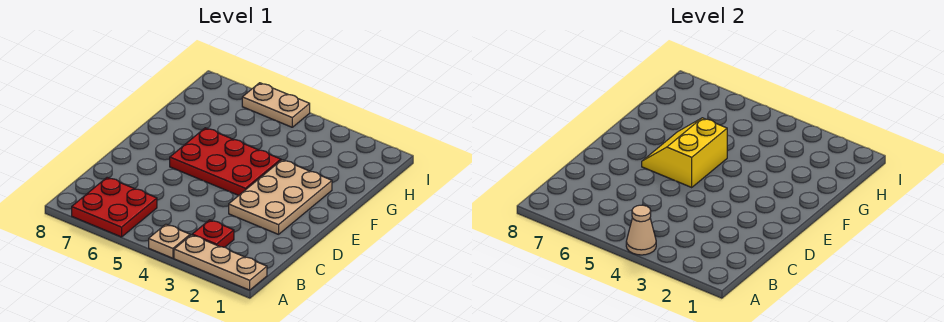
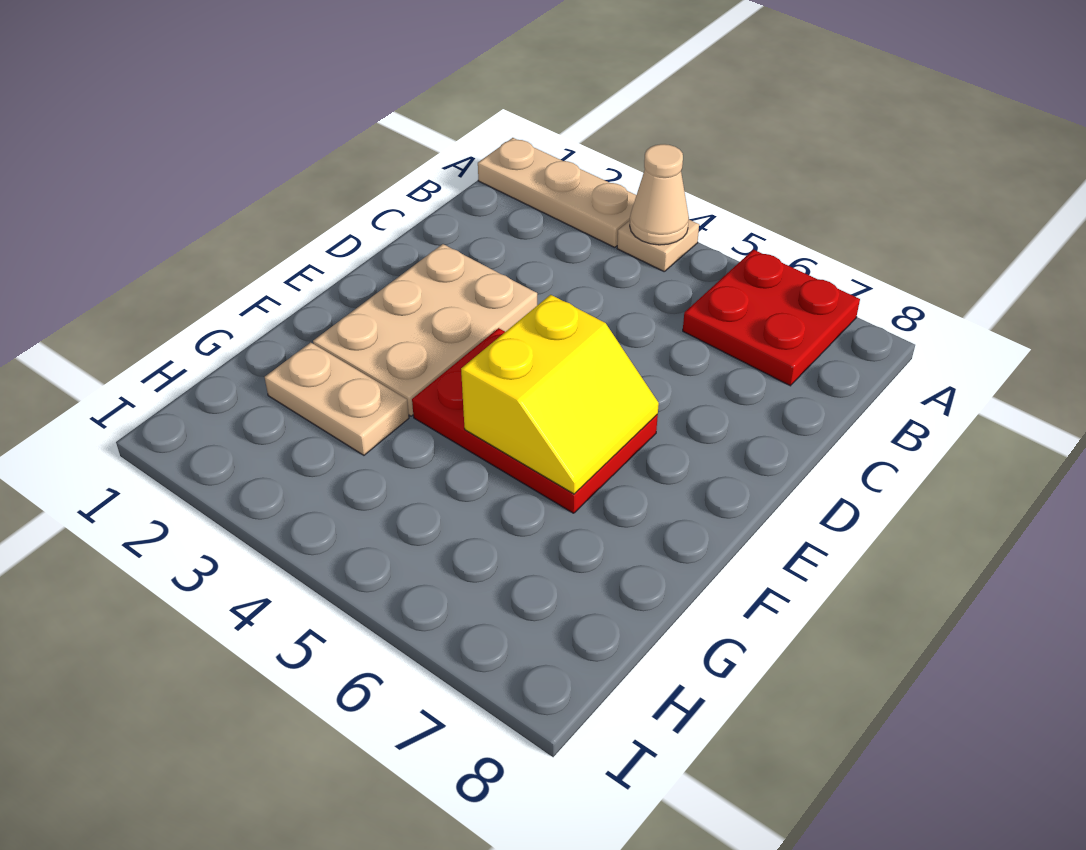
red 1x1 plate [192,220,234,247] -> none
tan 1x2 plate [242,83,310,127] -> tan 1x2 plate moved to [265,343,409,455]

